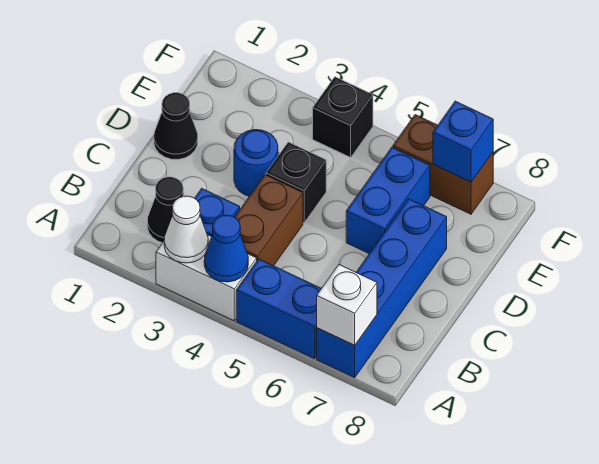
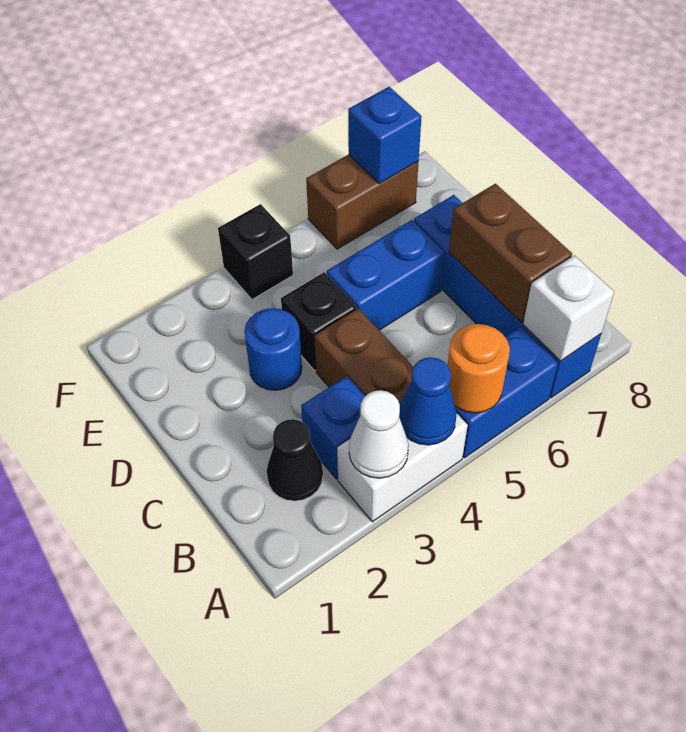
none -> orange 1x1 round brick [448,324,510,413]
none -> brown 1x2 brick [449,184,572,322]
black 1x1 cone [154,93,198,159] -> none
blue 1x2 brick [346,147,430,254] -> blue 1x2 brick turned to [327,220,445,330]

